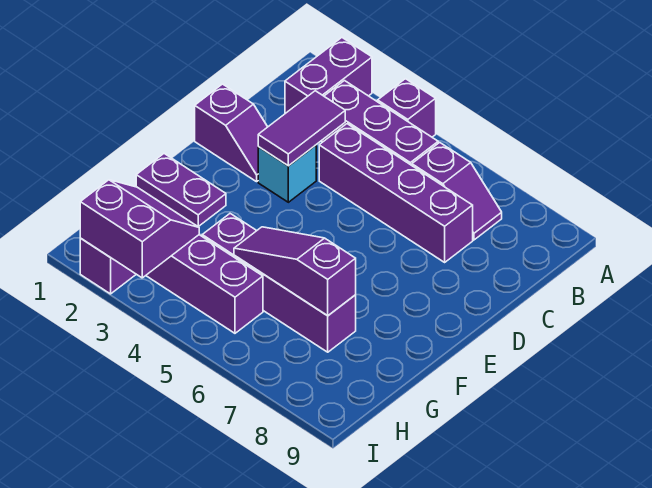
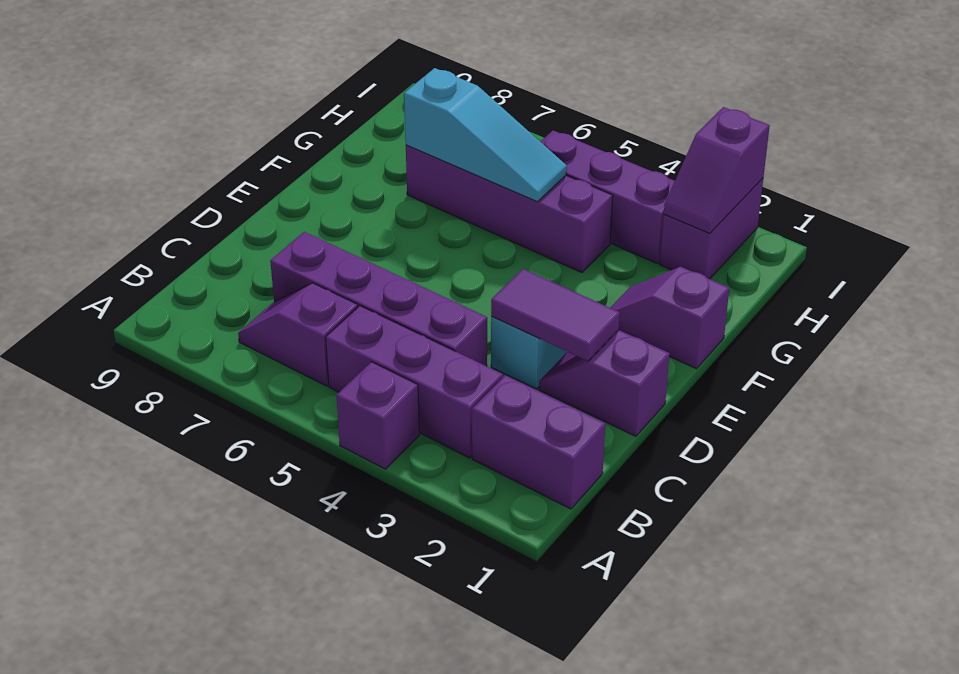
purple 1x2 brick [285,38,372,113] -> purple 1x2 brick turned to [472,375,605,509]
purple 1x2 tile [258,91,345,166] -> purple 1x2 tile turned to [491,269,620,361]
purple 1x2 plate [136,154,226,226] -> purple 1x2 slope [610,267,729,369]
purple 1x3 slope [234,227,356,316] -> cyan 1x3 slope [404,68,567,202]
purple 2x2 slope [80,180,199,278] -> purple 1x2 slope [664,107,770,233]

